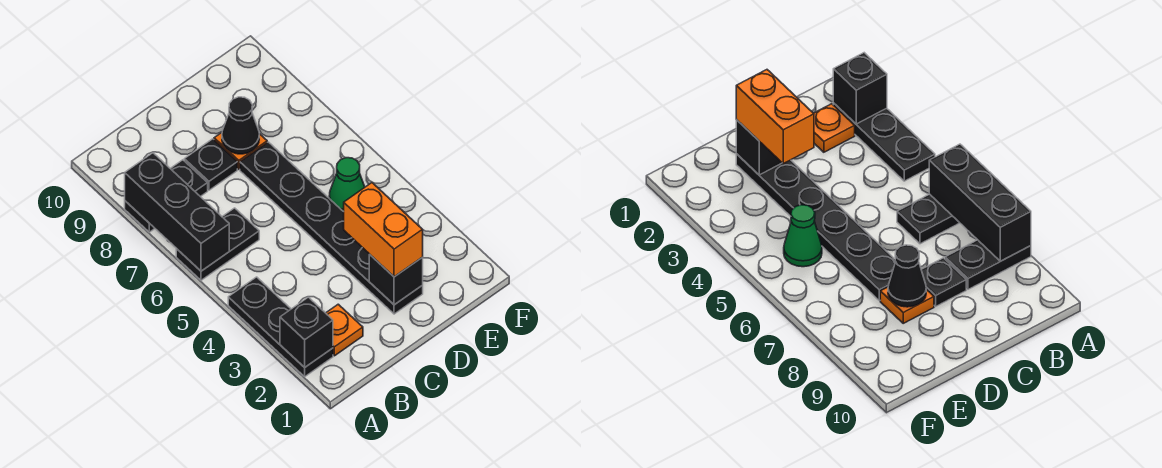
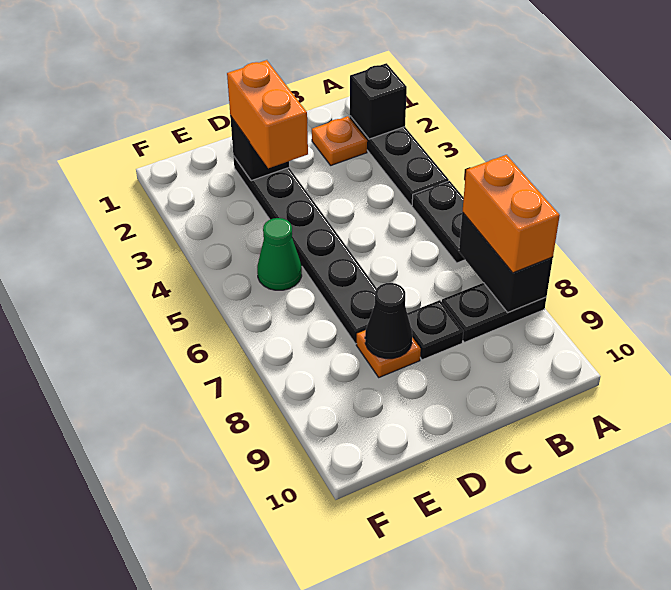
black 1x2 plate [176,208,259,280] -> black 1x2 plate turned to [412,181,465,263]
black 1x3 brick [125,153,229,271] -> black 1x2 brick [459,212,553,312]
none -> orange 1x2 brick [462,155,560,273]

